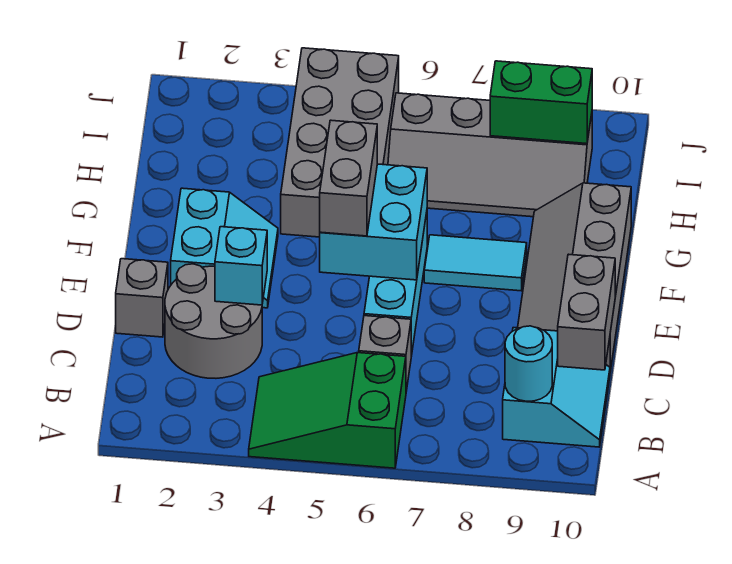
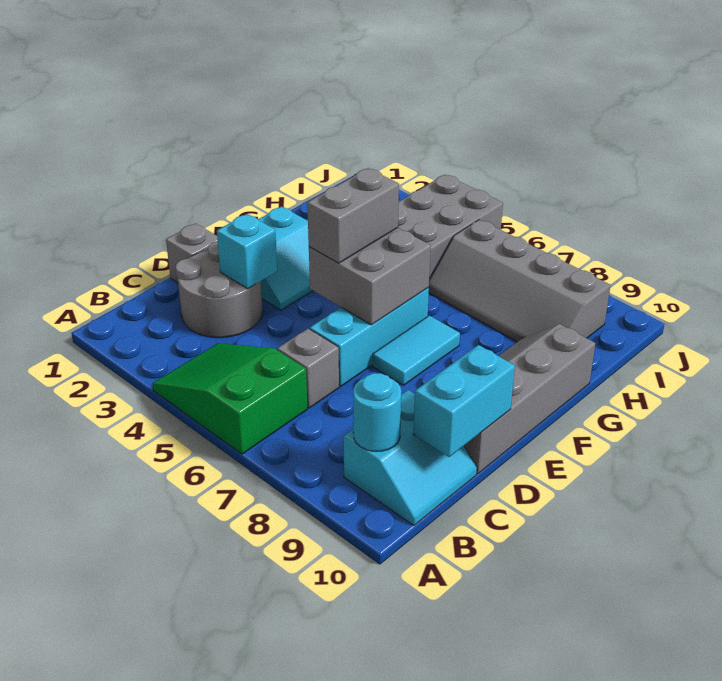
grey 1x2 brick [558,254,615,370] -> cyan 1x2 brick [413,345,515,457]
cyan 2x2 brick [320,164,427,280] -> grey 2x2 brick [309,228,431,325]
cyan 1x2 tile [424,235,527,291] -> cyan 1x2 tile turned to [373,316,460,385]
green 1x2 brick [490,61,592,144] -> none

